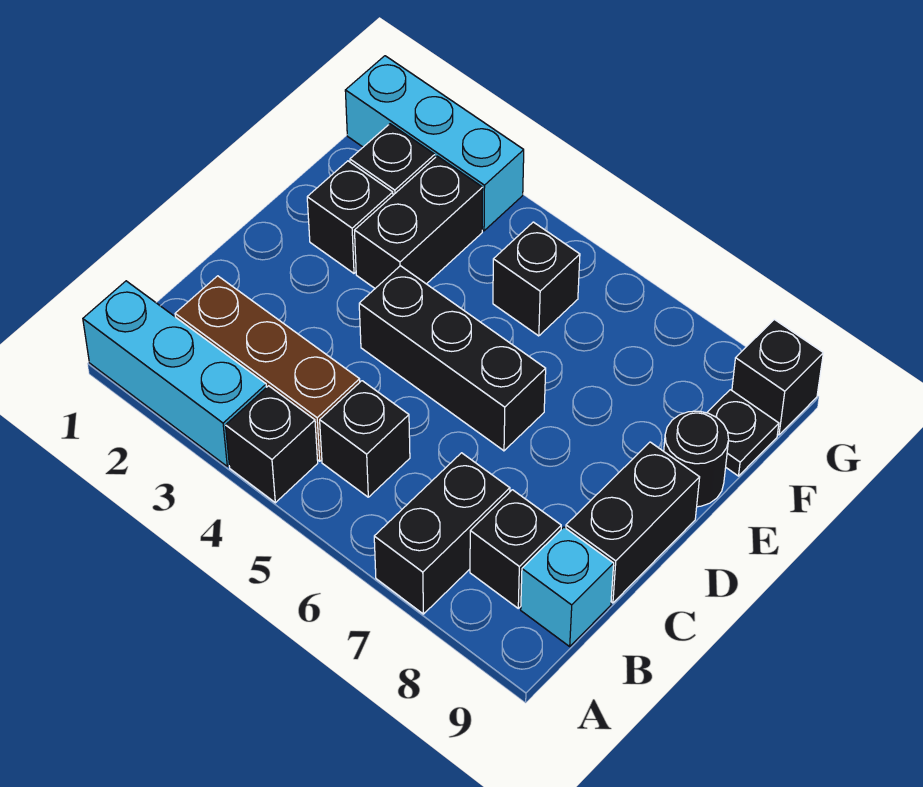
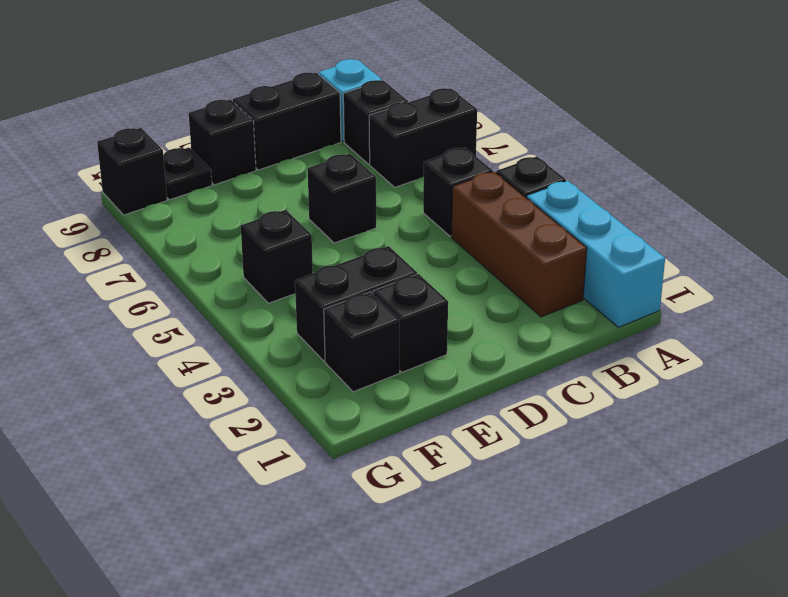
black 1x3 brick [359,266,546,451] -> black 1x1 brick [308,154,376,243]
black 1x1 round brick [664,411,729,507] -> black 1x1 brick [189,100,256,185]
cyan 1x3 brick [345,56,524,231] -> none

